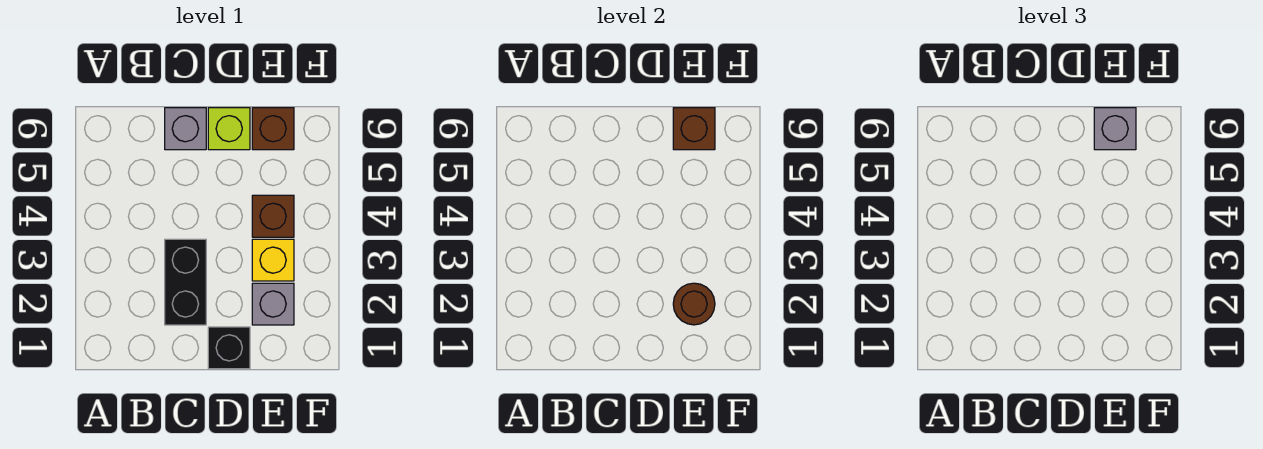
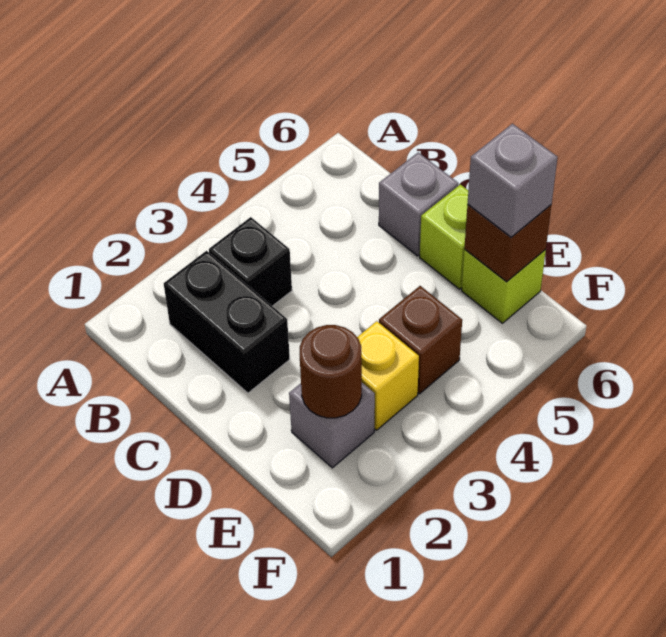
black 1x2 brick [165,239,206,325] -> black 1x2 brick turned to [164,251,290,393]
black 1x1 brick [208,327,250,369] -> black 1x1 brick moved to [209,217,292,306]
brown 1x1 brick [252,108,294,150] -> lime 1x1 brick [462,250,546,323]

